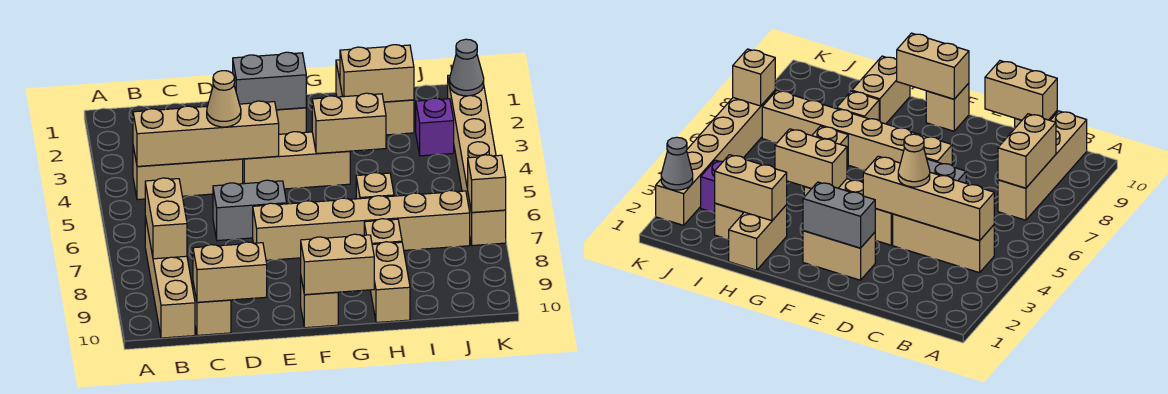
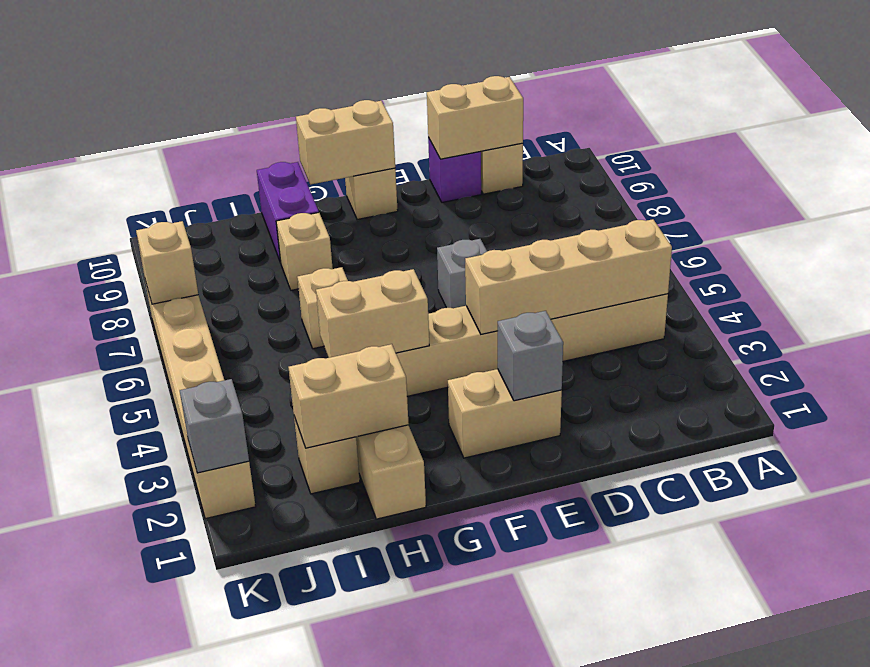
tan 1x4 brick [145,216,195,338] -> none
tan 1x2 brick [145,178,187,259] -> none
tan 1x1 cone [207,71,241,127] -> none
grey 1x2 brick [213,180,287,241] -> grey 1x1 brick [437,239,487,308]
grey 1x2 brick [233,52,306,110] -> grey 1x1 brick [498,311,563,401]
tan 1x6 brick [253,190,470,260] -> none
tan 1x2 brick [370,242,410,323] -> purple 1x2 brick [257,162,319,263]
purple 1x1 brick [416,98,454,156] -> purple 1x1 brick moved to [428,137,481,202]
grey 1x1 cone [450,39,484,96] -> grey 1x1 brick [180,379,249,473]

